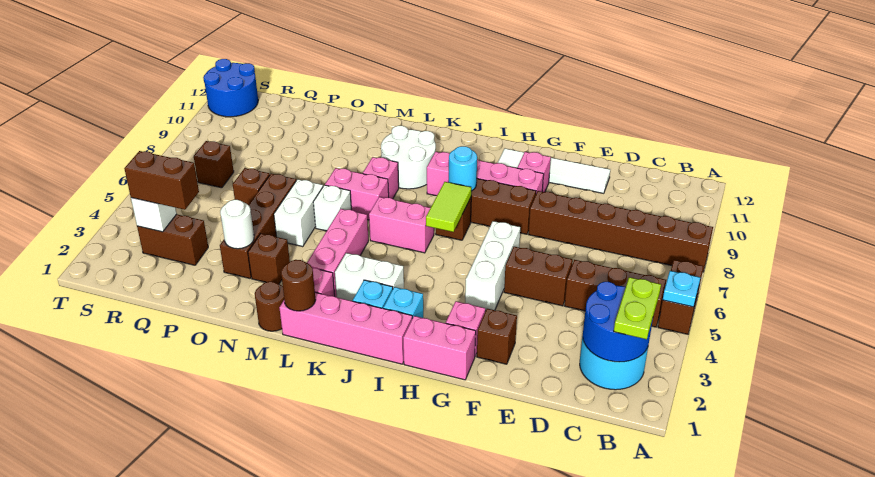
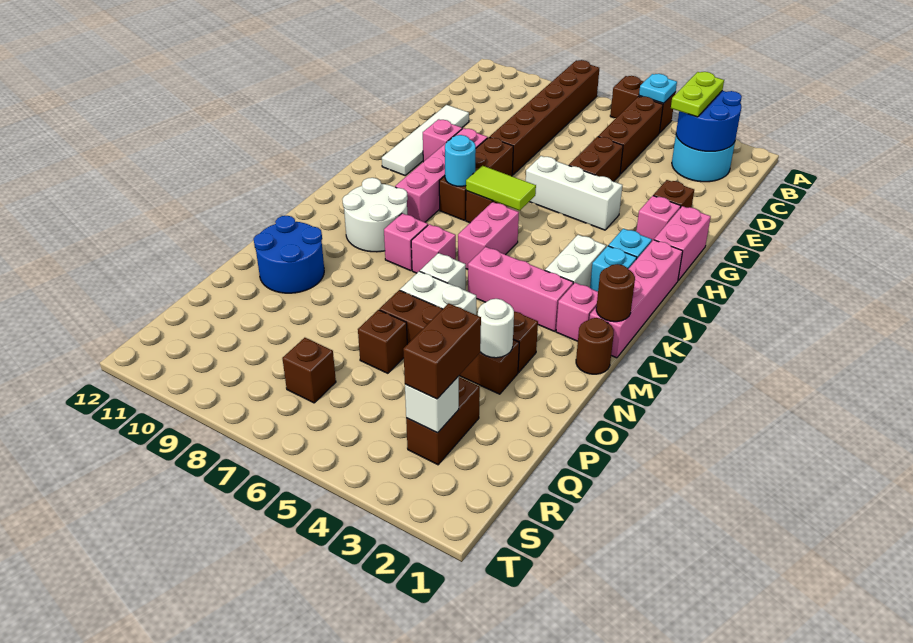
lime 1x2 plate [614,277,661,339] -> lime 1x2 plate turned to [671,72,724,117]
pink 1x2 brick [325,168,389,220] -> pink 1x1 brick [411,224,456,273]
blue 2x2 round brick [203,59,258,117] -> blue 2x2 round brick moved to [254,216,324,293]

